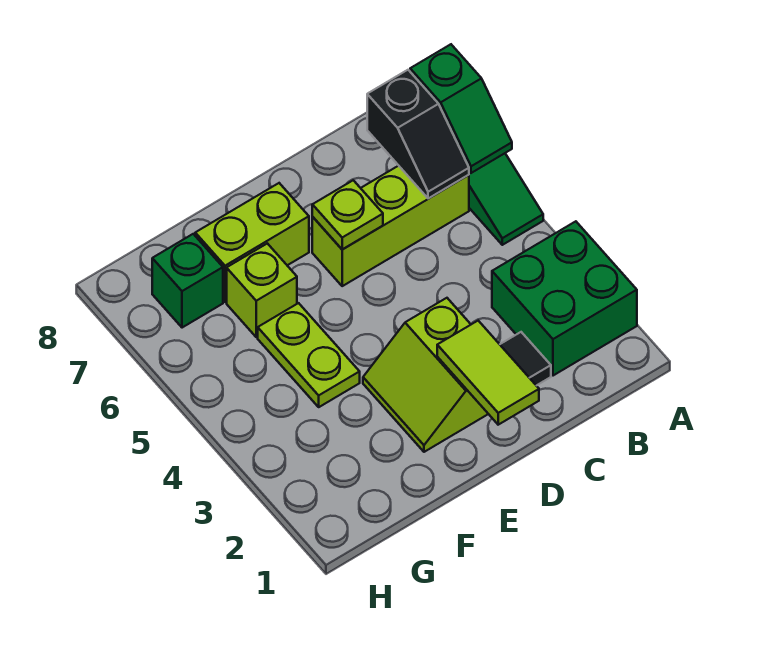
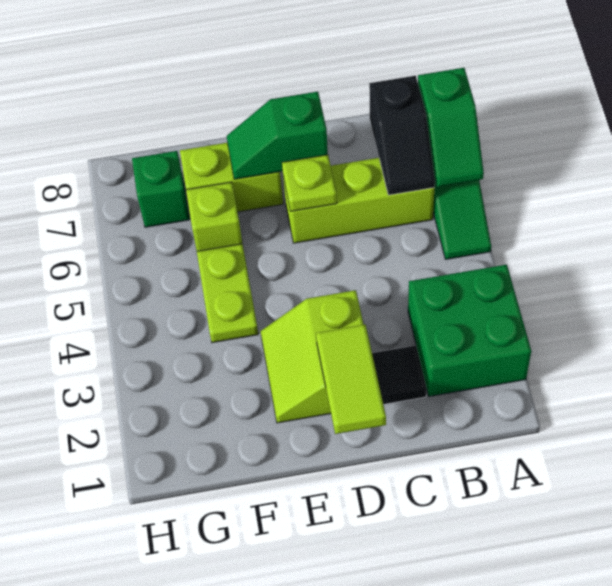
none -> green 1x2 slope [227,92,328,179]

